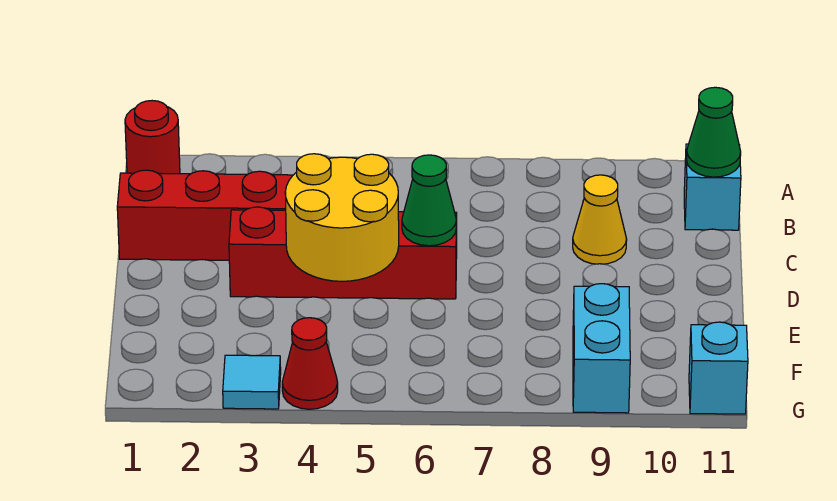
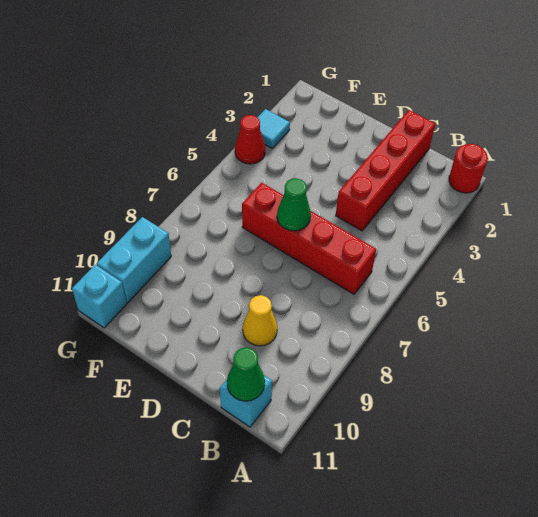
red 1x4 brick [229,207,457,299] -> red 1x4 brick turned to [242,183,376,294]
yellow 2x2 round brick [285,154,399,281] -> none
cyan 1x2 brick [573,284,630,413] -> cyan 1x2 brick turned to [97,217,171,303]

